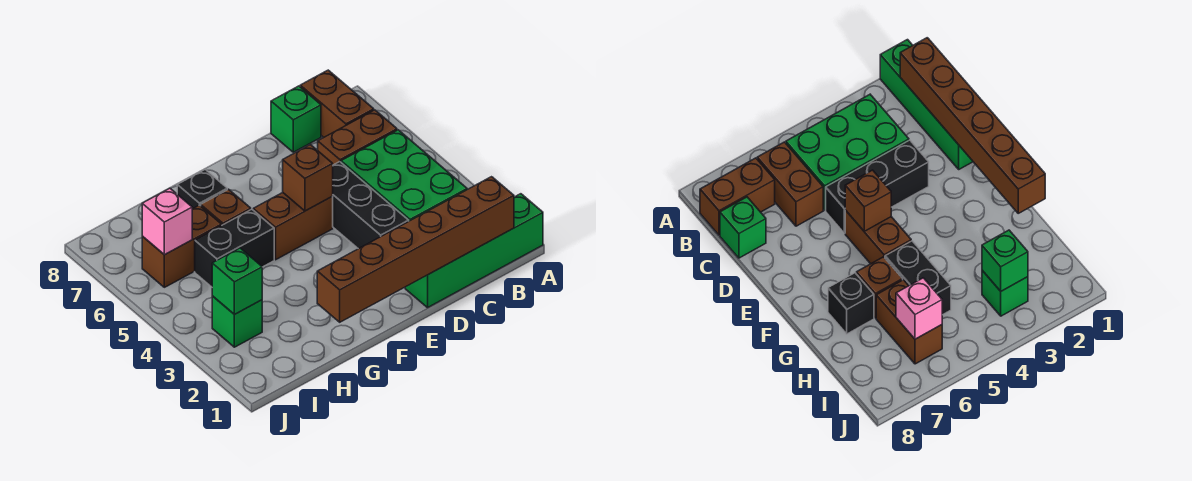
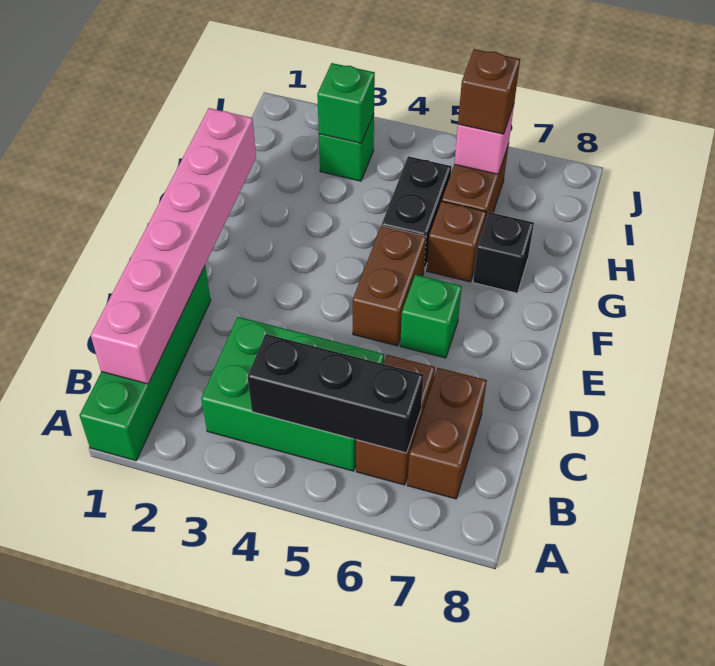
brown 1x6 brick [317,177,514,322] -> pink 1x6 brick [91,108,256,384]
brown 1x2 brick [300,70,374,138] -> brown 1x2 brick turned to [407,368,487,499]
green 1x1 brick [271,86,321,152] -> green 1x1 brick moved to [400,275,462,358]
black 1x3 brick [332,162,409,249] -> black 1x3 brick moved to [248,334,424,453]
brown 1x1 brick [283,145,333,211] -> brown 1x1 brick moved to [458,49,520,134]

